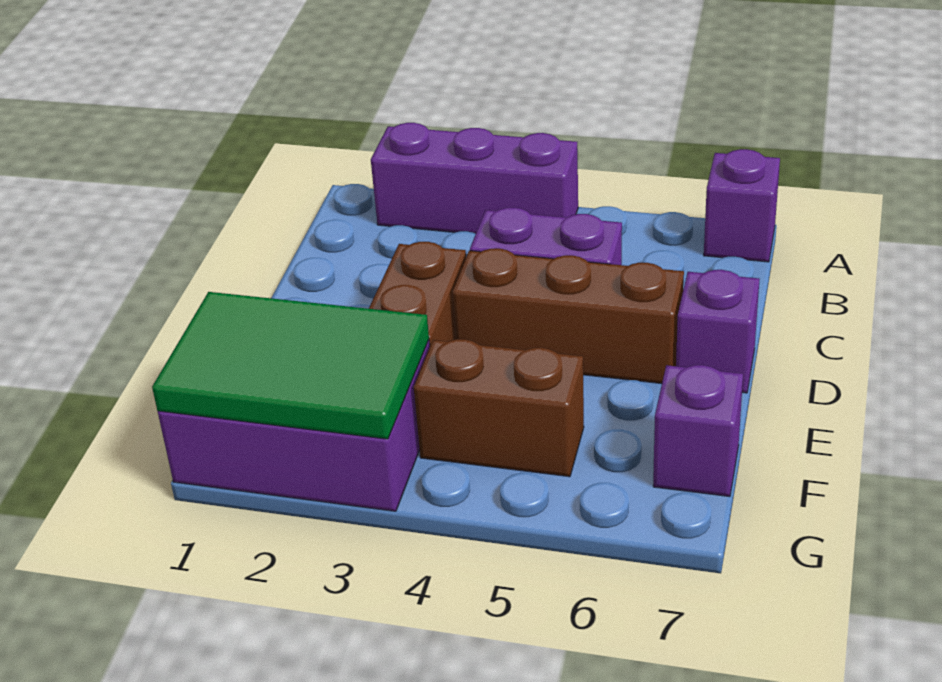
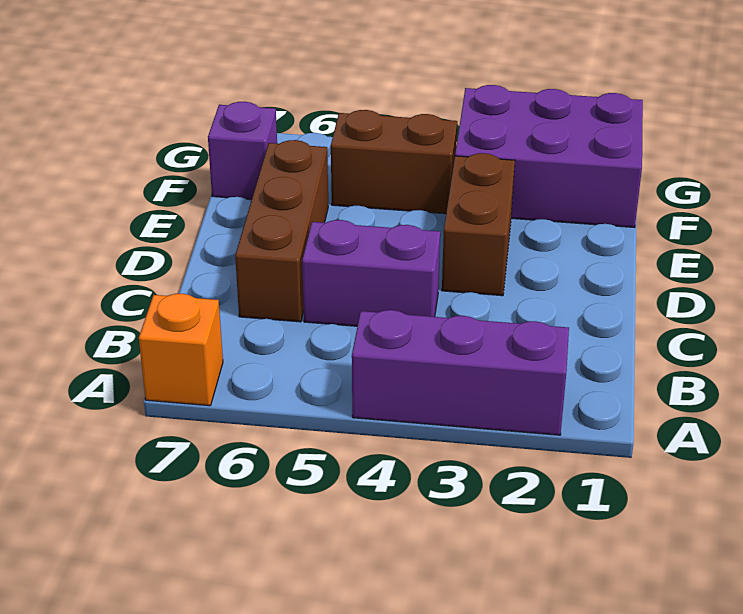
purple 1x1 brick [704,149,780,262] -> orange 1x1 brick [139,294,223,406]
brown 1x3 brick [452,248,684,384] -> brown 1x3 brick turned to [235,140,328,322]
purple 1x1 brick [676,270,759,393] -> none
green 2x3 tile [152,292,429,439] -> none

